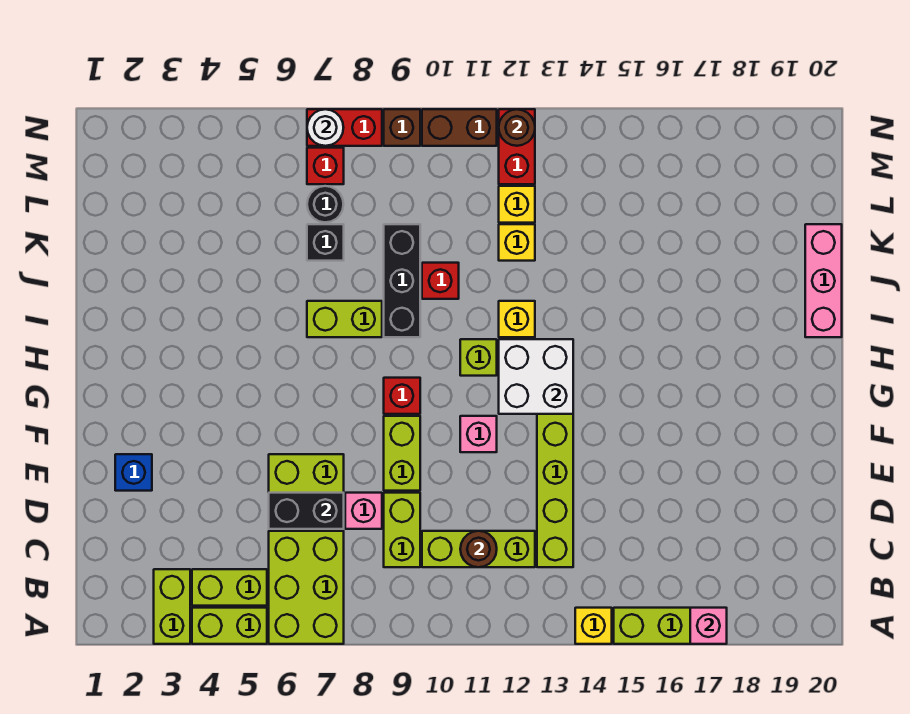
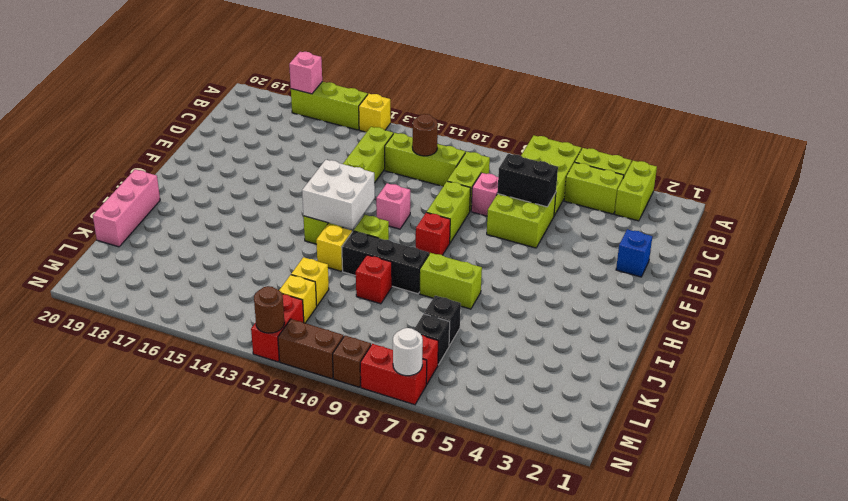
black 1x3 brick [384,224,420,337] -> black 1x3 brick turned to [342,231,429,294]
black 1x1 round brick [307,186,344,222] -> black 1x1 brick [414,314,450,365]

